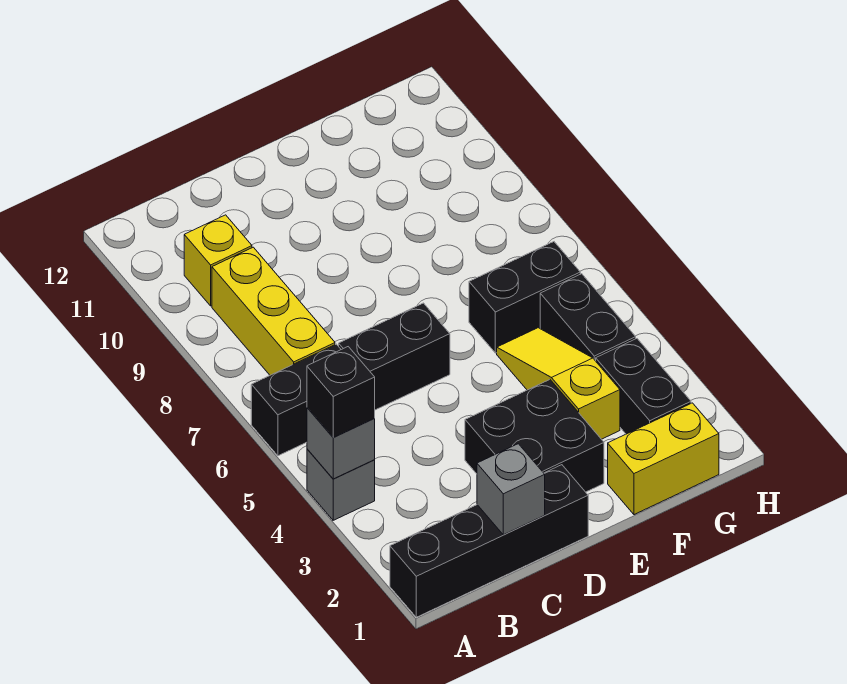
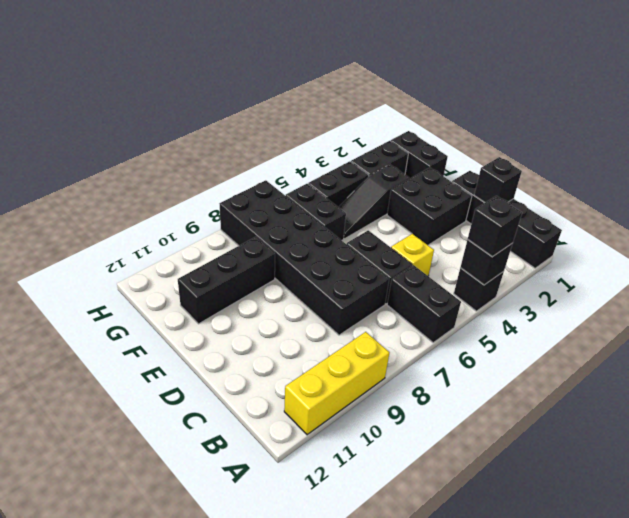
grey 1x1 brick [307,449,375,520] -> black 1x1 brick [454,268,504,311]
grey 1x1 brick [307,408,375,479] -> black 1x1 brick [460,240,513,285]
yellow 1x3 brick [212,247,335,375] -> yellow 1x3 brick moved to [284,332,389,435]
yellow 1x1 brick [184,215,252,306] -> yellow 1x1 brick moved to [391,234,434,276]
grey 1x1 brick [477,444,545,535] -> black 1x1 brick [474,157,522,203]
none -> black 2x6 brick [220,180,389,335]
yellow 1x2 brick [608,403,719,515] -> black 1x2 brick [391,131,448,179]
yellow 1x3 slope [497,328,620,439] -> black 1x3 slope [339,165,409,239]
none -> black 1x3 brick [178,237,275,324]

